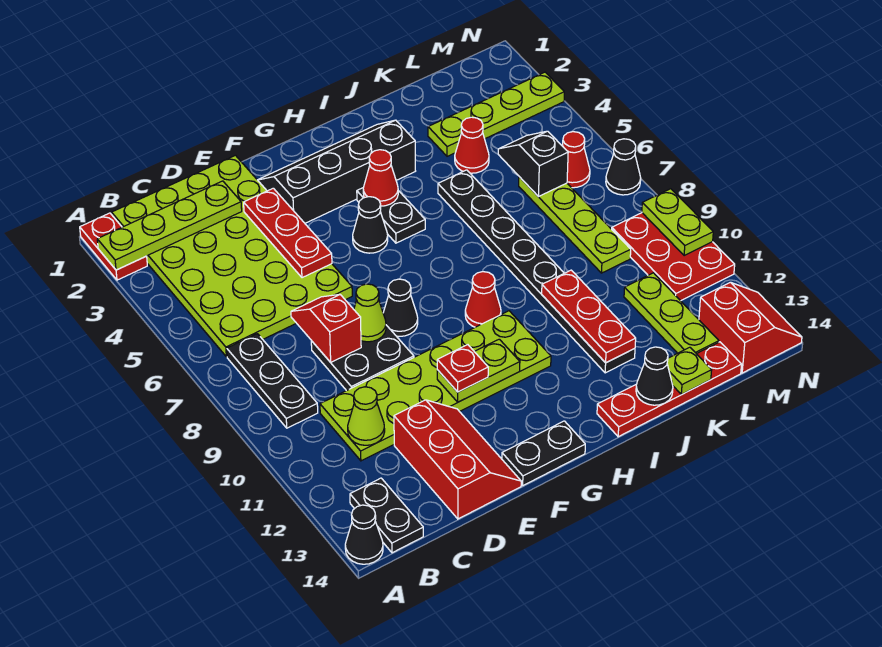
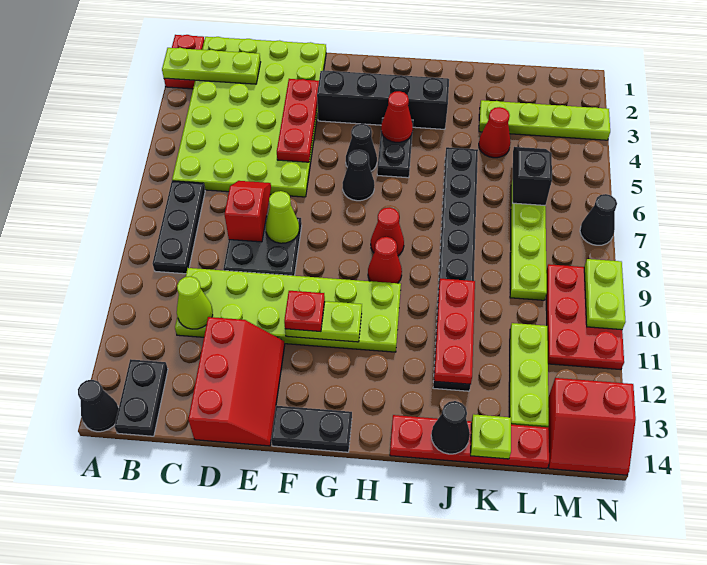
lime 1x4 plate [97,181,242,270] -> lime 1x3 plate [162,48,261,84]
black 1x1 cone [383,279,418,336] -> black 1x1 cone moved to [343,150,374,201]
red 1x1 cone [563,132,590,188] -> red 1x1 cone moved to [371,207,404,255]
red 2x2 slope [699,282,802,373] -> red 2x2 slope turned to [548,378,636,475]

